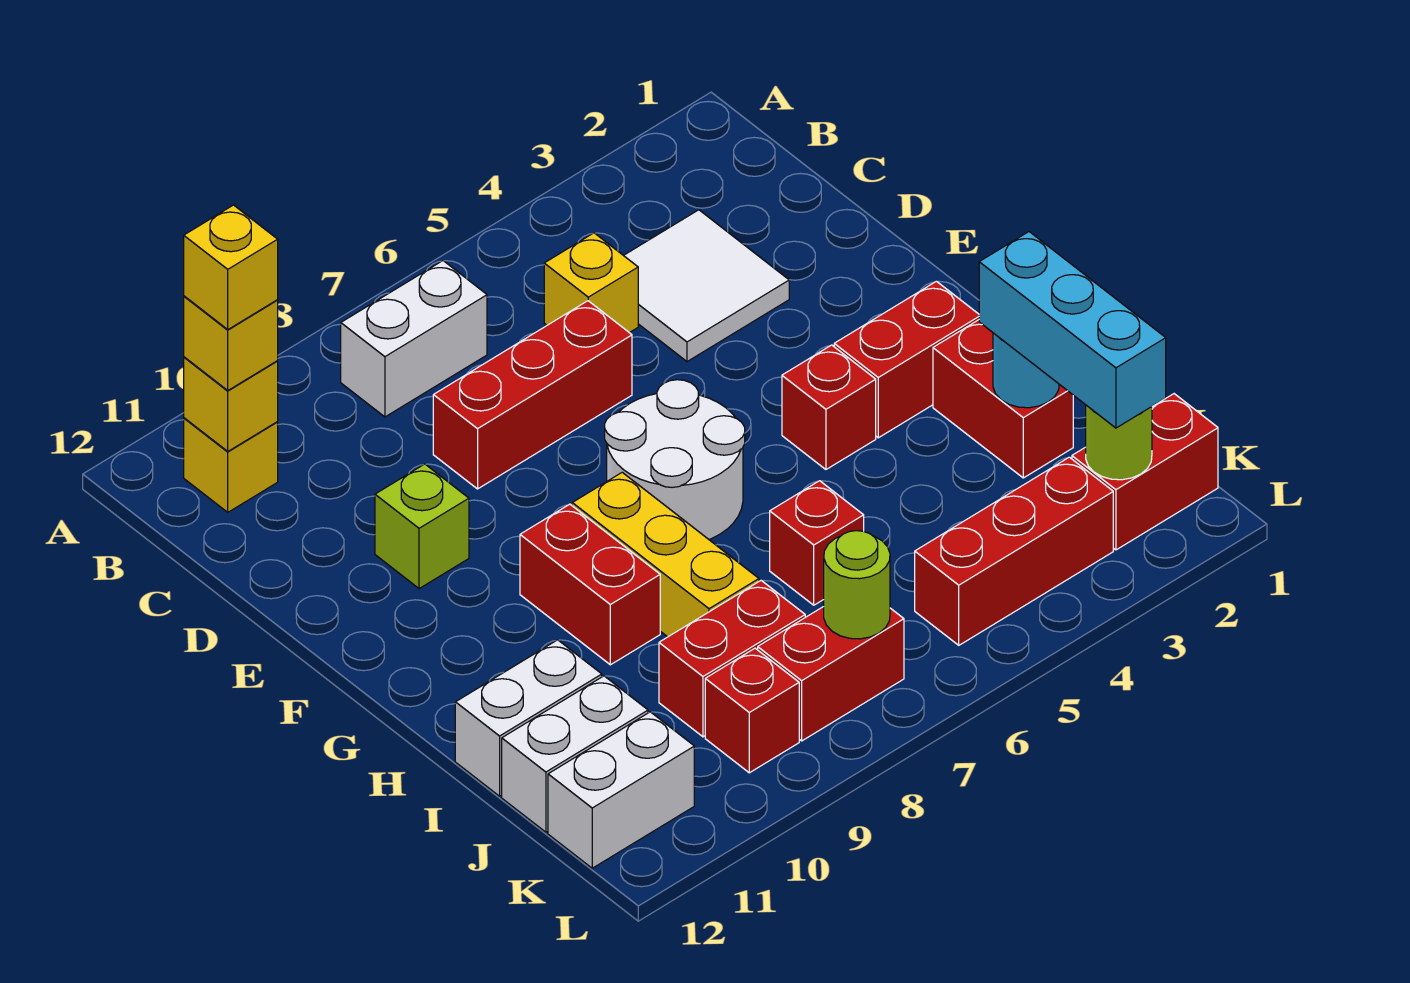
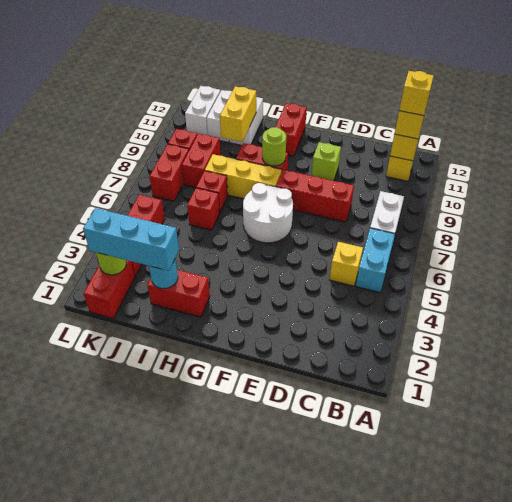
none -> cyan 1x2 brick [356,228,395,293]
white 2x2 tile [623,210,789,362] -> none
red 1x3 brick [433,301,632,489] -> red 1x3 brick turned to [276,170,354,222]
red 1x2 brick [834,281,979,438] -> red 1x2 brick moved to [276,103,307,157]
red 1x1 brick [782,345,876,469] -> red 1x1 brick moved to [196,171,228,211]
none -> yellow 1x2 brick [220,86,256,142]
lime 1x1 round brick [824,531,890,639] -> lime 1x1 round brick moved to [262,127,286,166]

